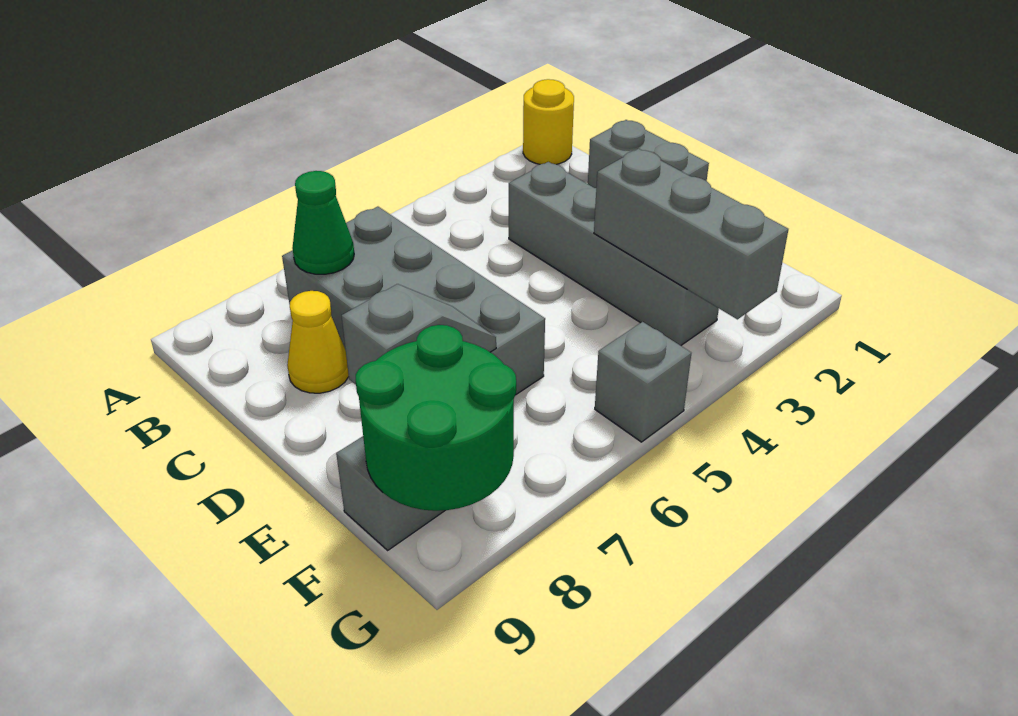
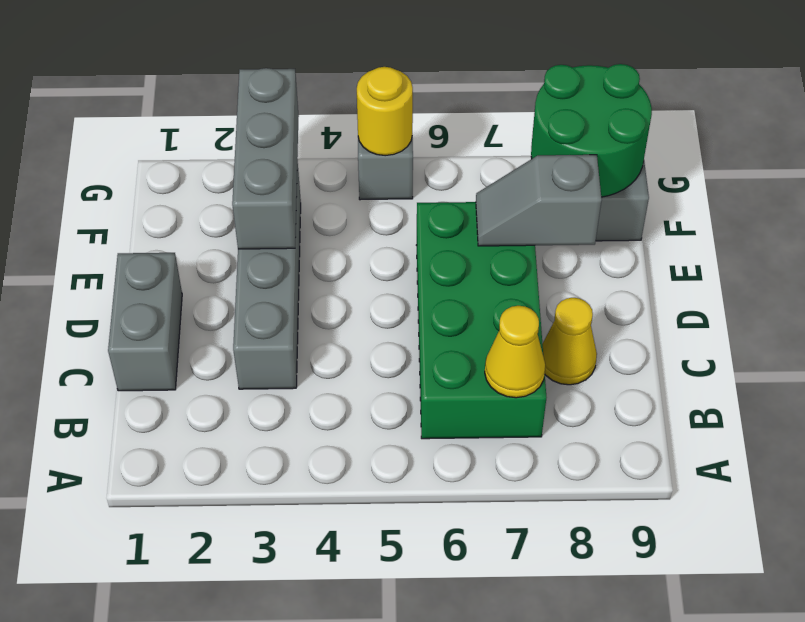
yellow 1x1 round brick [523,79,574,164] -> yellow 1x1 round brick moved to [357,67,413,156]
grey 2x4 brick [282,207,545,394] -> green 2x4 brick [416,202,546,439]
green 1x1 cone [292,171,354,274] -> yellow 1x1 cone [485,306,545,398]

